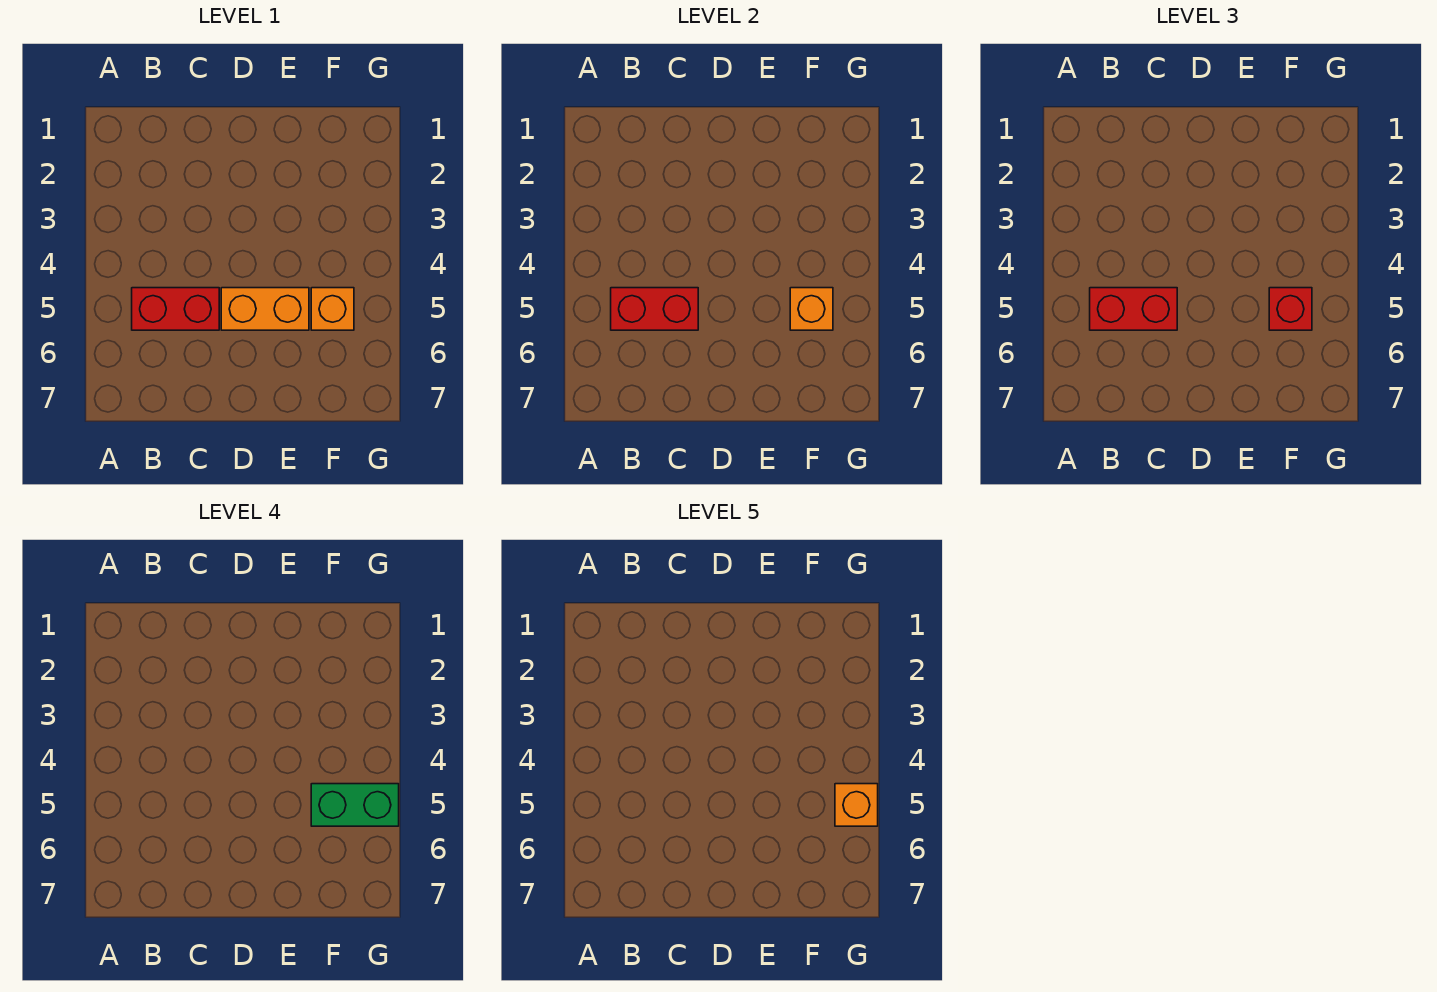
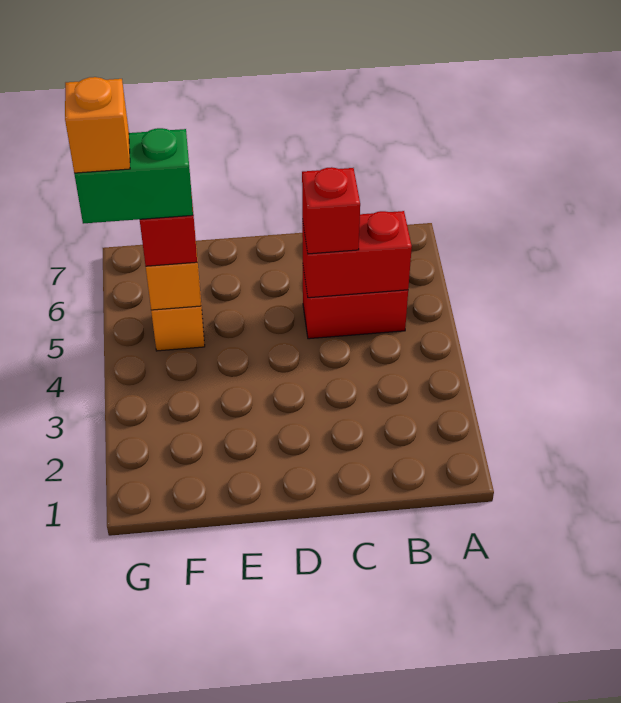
red 1x2 brick [1090,288,1177,330] -> red 1x1 brick [302,167,360,254]
orange 1x2 brick [221,288,309,330] -> none

